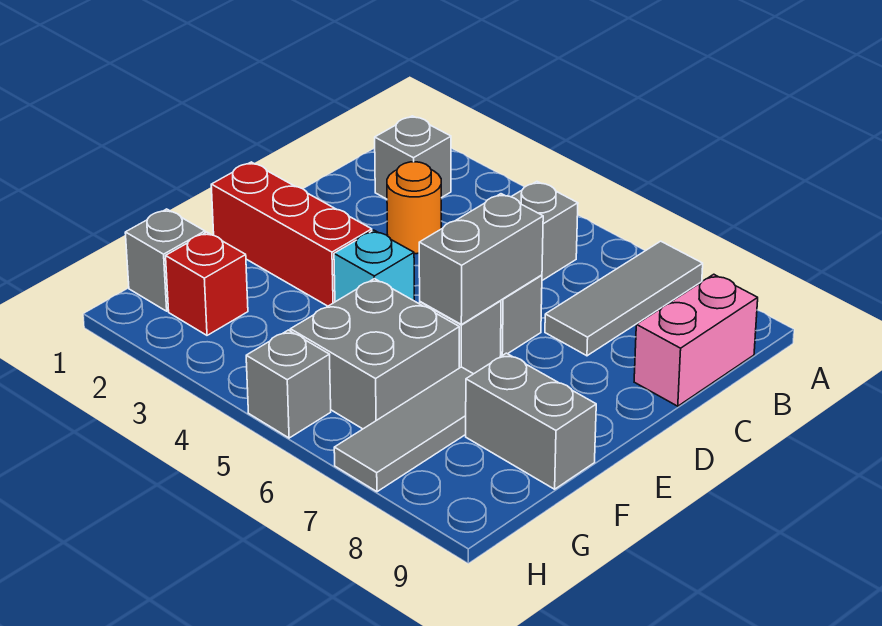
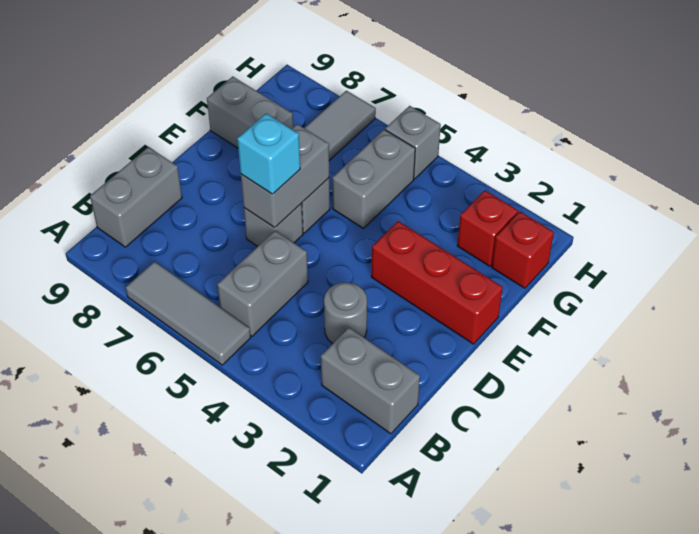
grey 1x3 tile [545,241,703,356] -> grey 1x3 tile turned to [126,262,251,365]
grey 1x1 brick [375,116,451,199] -> grey 1x2 brick [321,328,420,434]
pink 1x2 brick [634,274,758,406] -> grey 1x2 brick [90,147,182,247]
orange 1x1 round brick [387,162,441,254] -> grey 1x1 round brick [324,282,367,344]
cyan 1x1 brick [334,230,414,302] -> cyan 1x1 brick moved to [237,113,300,194]
grey 2x2 brick [290,279,459,429] -> grey 1x2 brick [332,130,415,228]
grey 1x1 brick [125,209,205,311] -> red 1x1 brick [492,212,554,288]

